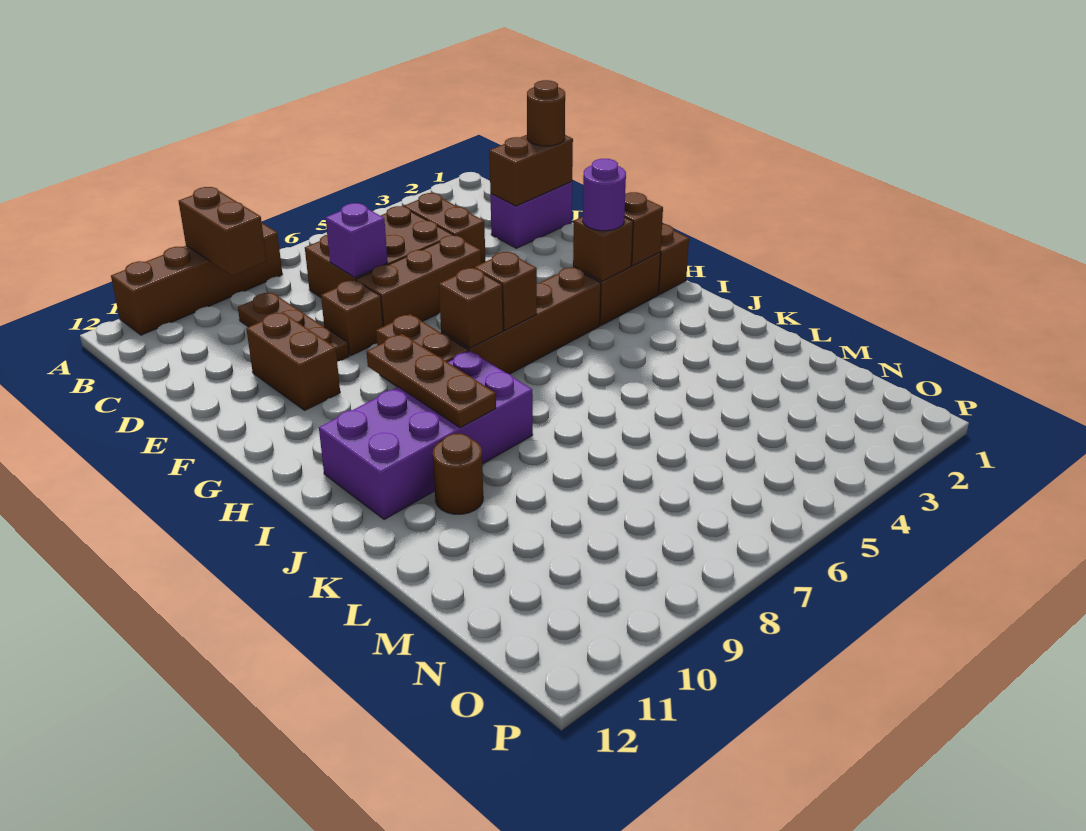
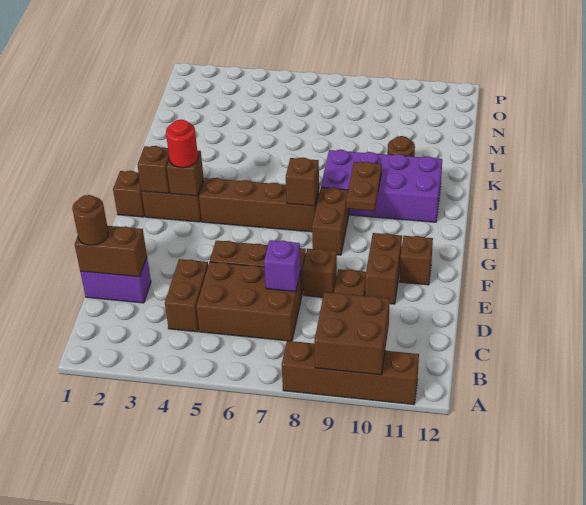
brown 1x2 brick [179,187,266,276] -> brown 2x2 brick [314,292,390,375]
purple 1x1 round brick [583,159,626,231] -> red 1x1 round brick [166,120,198,168]
brown 1x1 brick [474,252,537,330] -> brown 1x1 brick moved to [400,236,433,285]
brown 1x3 plate [367,334,496,428] -> brown 1x2 plate [346,162,382,211]

